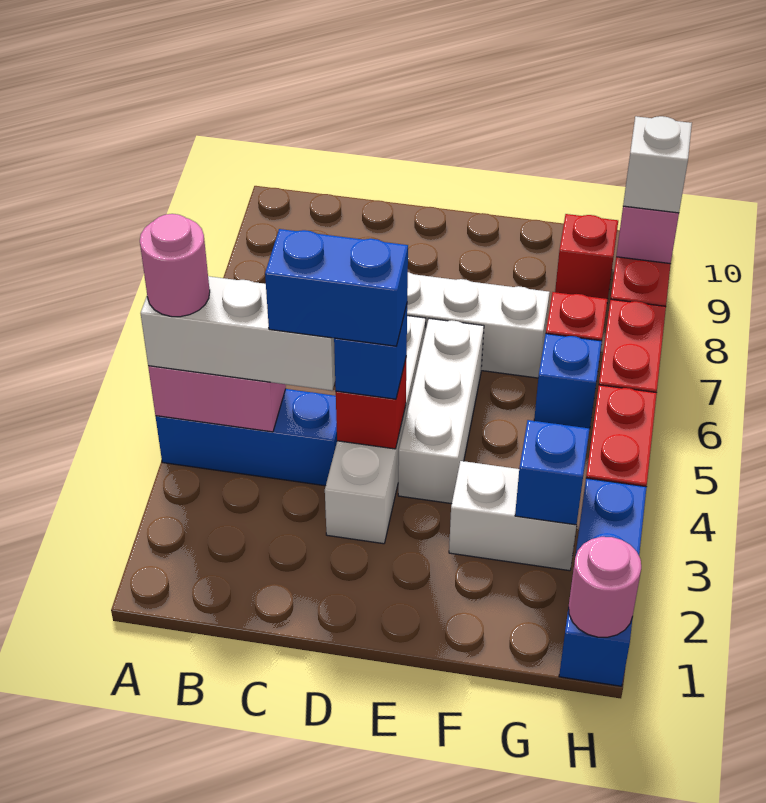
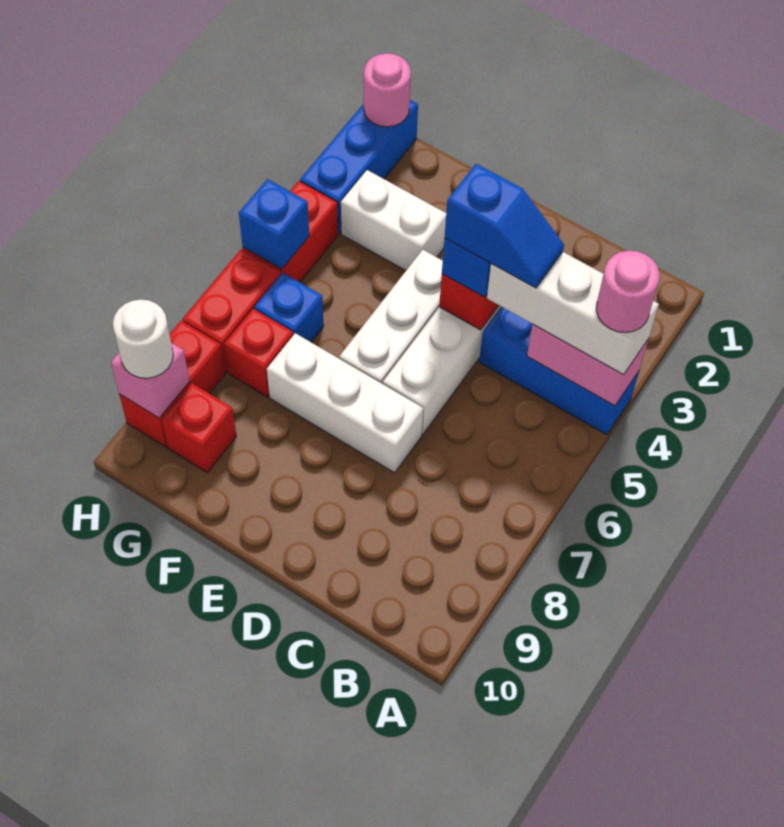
blue 1x2 brick [265,229,408,346] -> blue 1x2 slope [445,164,564,288]
blue 1x1 brick [515,420,589,525] -> blue 1x1 brick moved to [239,179,309,269]
white 1x1 brick [623,116,692,213] -> white 1x1 round brick [113,299,173,378]

